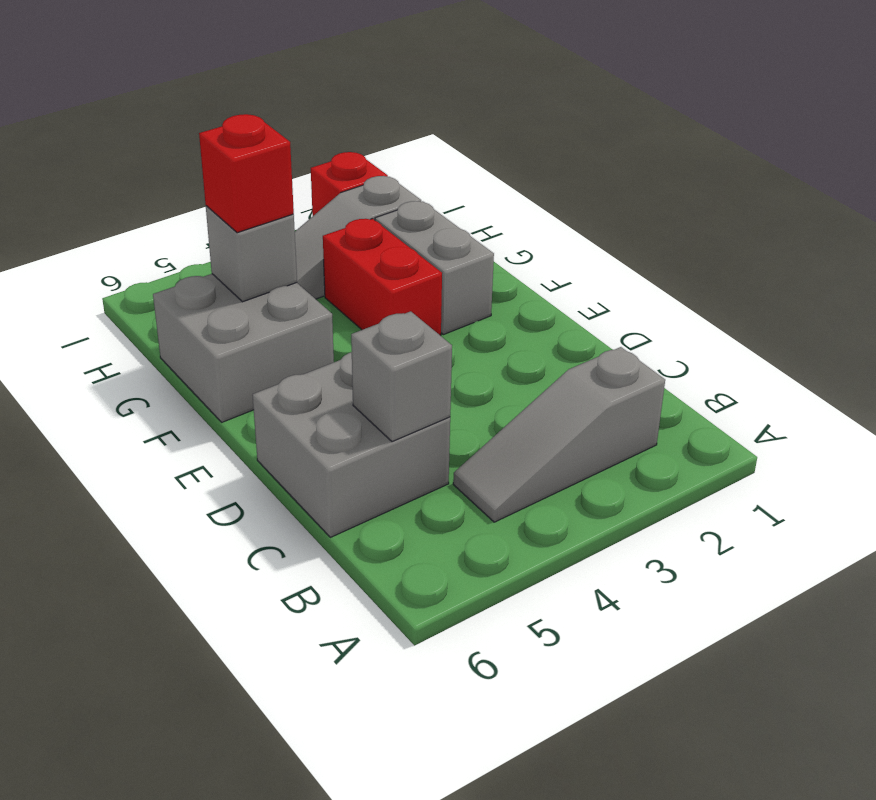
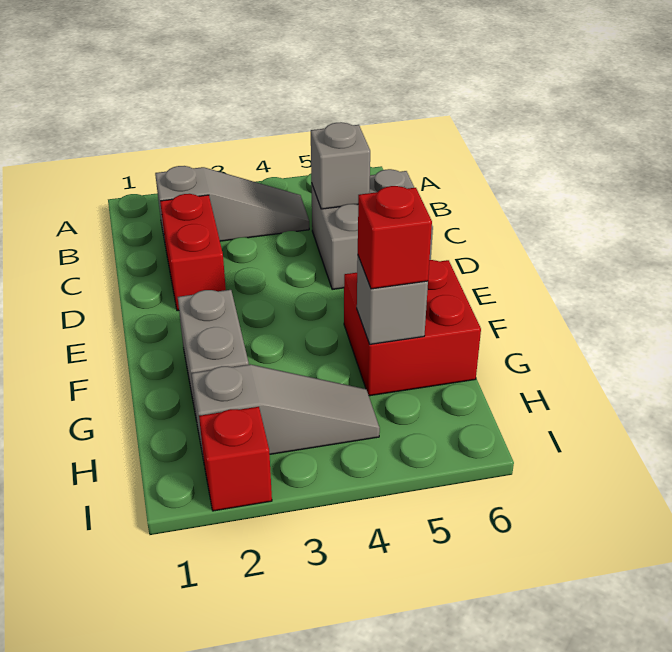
red 1x2 brick [323,219,442,336] -> red 1x2 brick moved to [160,194,226,311]
grey 2x2 brick [153,274,334,422] -> red 2x2 brick [344,260,481,396]

